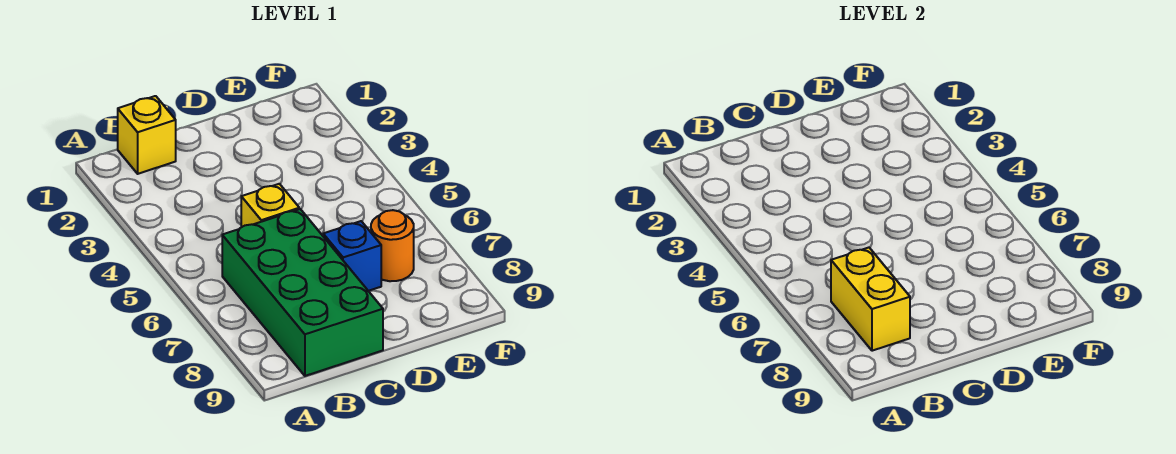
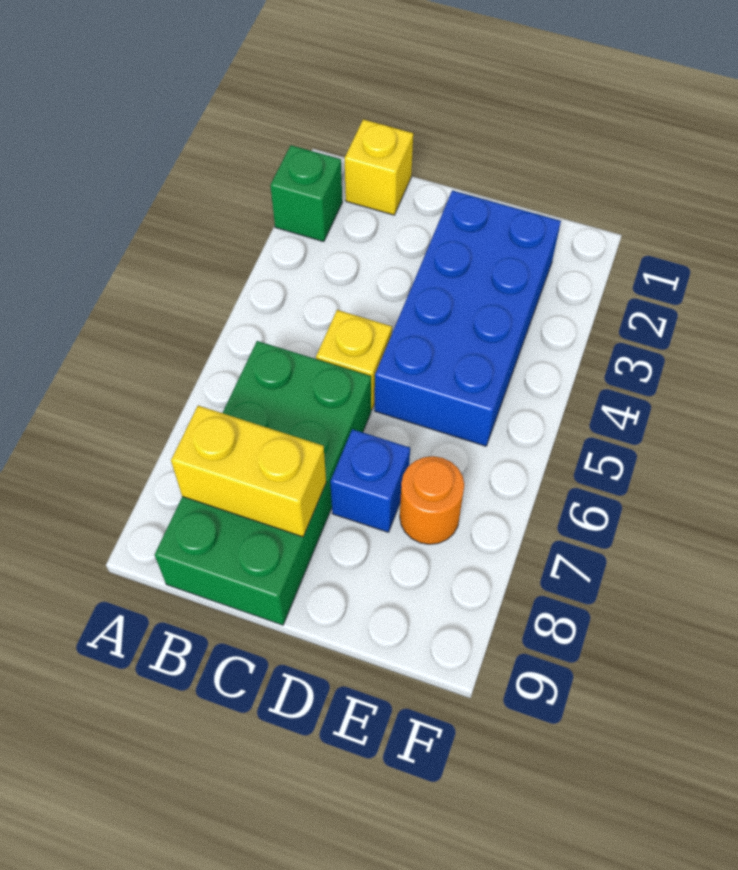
none -> green 1x1 brick [270,145,342,242]
yellow 1x2 brick [831,248,910,351] -> yellow 1x2 brick turned to [171,406,326,537]
none -> blue 2x4 brick [375,190,561,446]

